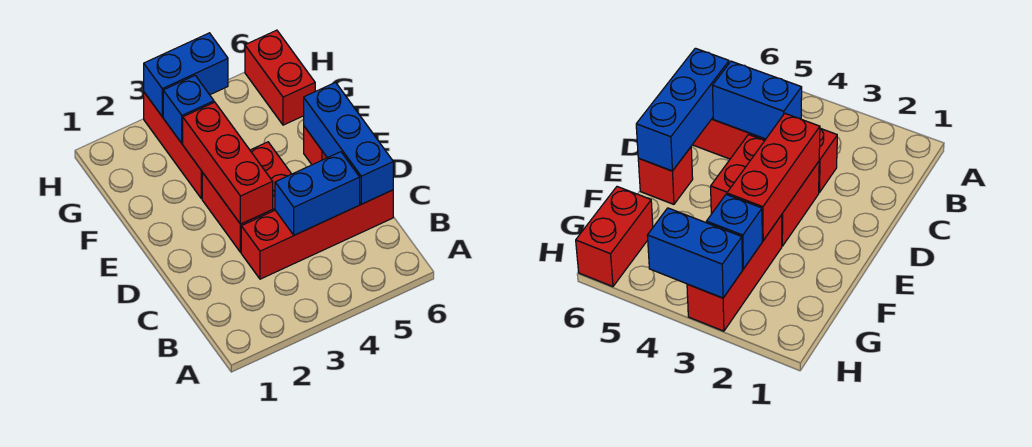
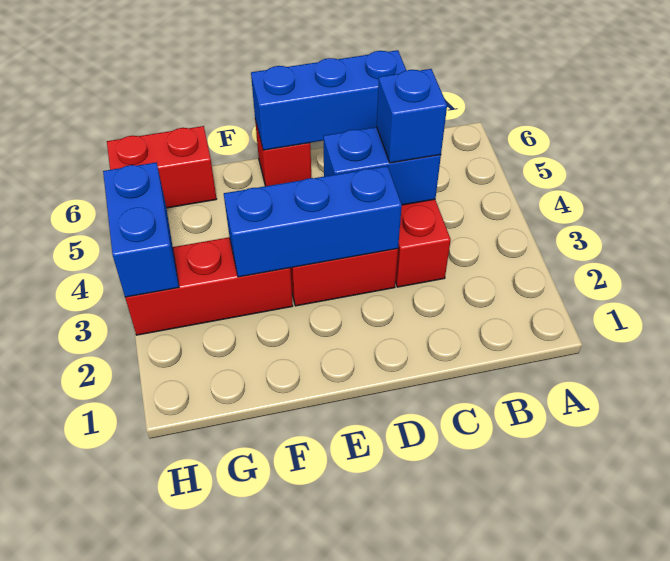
blue 1x2 brick [275,152,360,235] -> blue 1x2 brick turned to [323,127,441,205]
red 1x3 brick [183,102,273,224] -> blue 1x3 brick [224,166,402,277]
blue 1x1 brick [163,76,214,143] -> blue 1x1 brick moved to [377,69,447,163]

